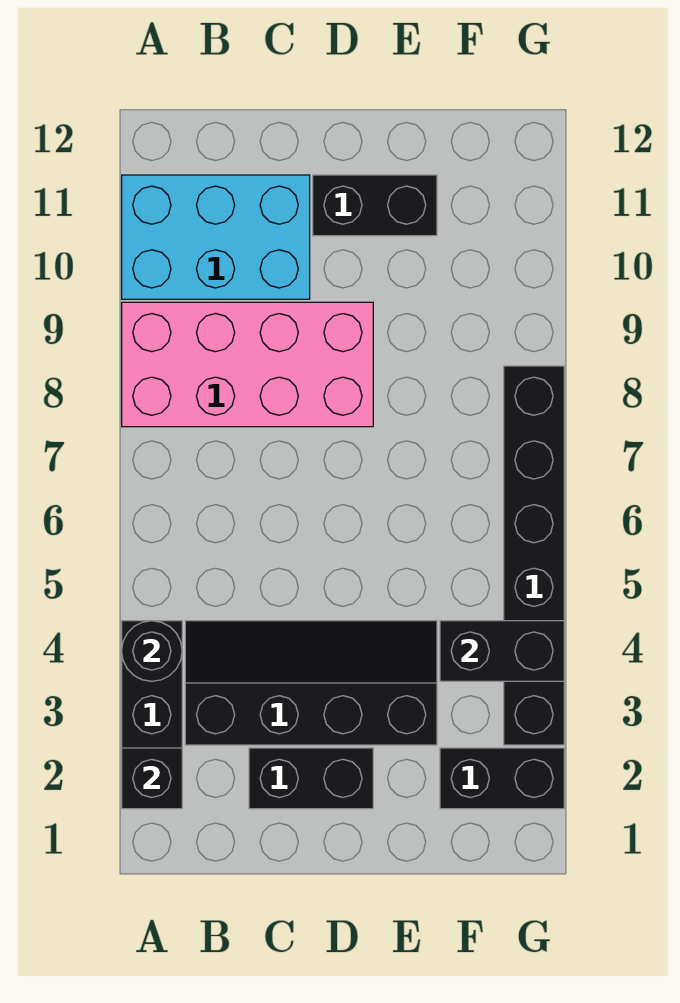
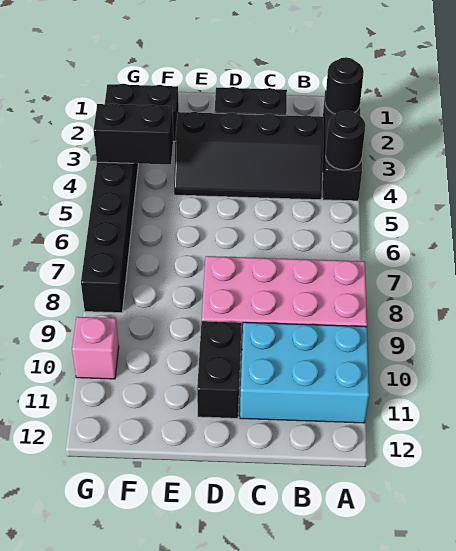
black 1x1 brick [122,748,182,809] -> black 1x1 round brick [325,57,364,114]
black 1x2 brick [313,175,437,236] -> black 1x2 brick turned to [197,321,241,418]
none -> pink 1x1 brick [72,317,119,379]

